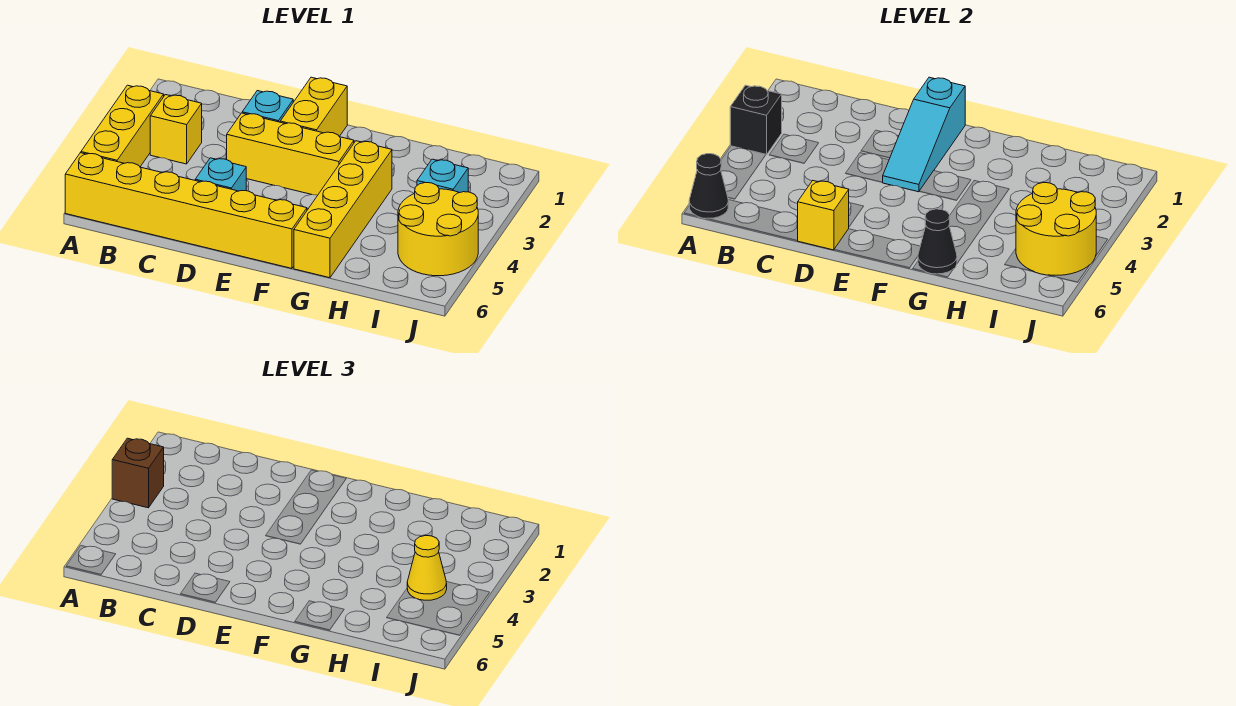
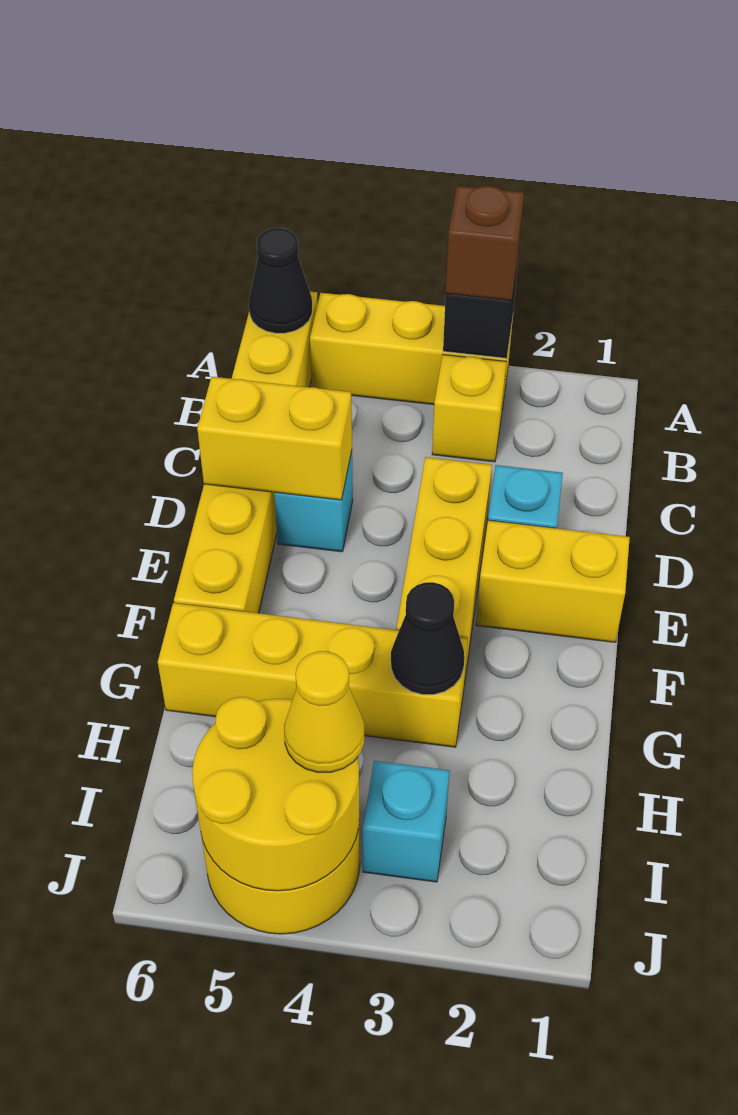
yellow 1x1 brick [798,181,849,250] -> yellow 1x2 brick [197,377,352,500]
cyan 1x3 slope [882,77,965,192] -> none
black 1x1 cone [918,209,957,274] -> black 1x1 cone moved to [391,582,464,695]

